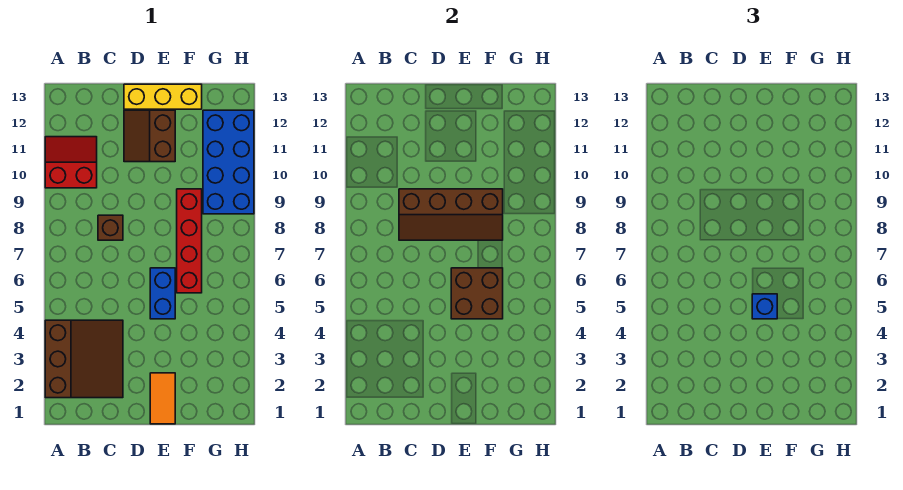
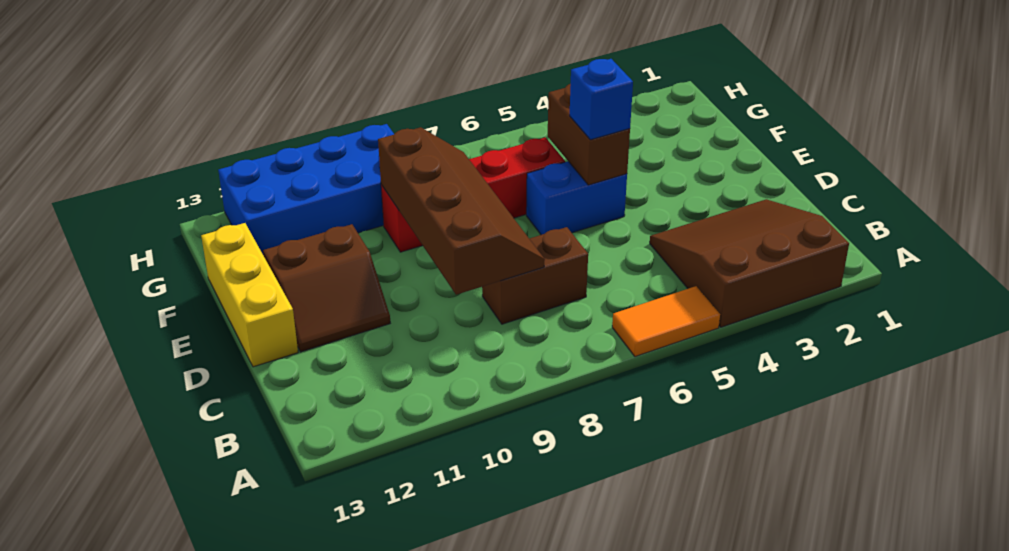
red 2x2 slope [45,137,97,188] -> none
brown 1x1 brick [98,215,123,240] -> brown 1x2 brick [482,227,588,324]
orange 1x2 tile [150,373,175,424] -> orange 1x2 tile moved to [612,286,720,357]
brown 2x2 brick [451,268,503,319] -> brown 1x2 brick [548,84,630,185]

